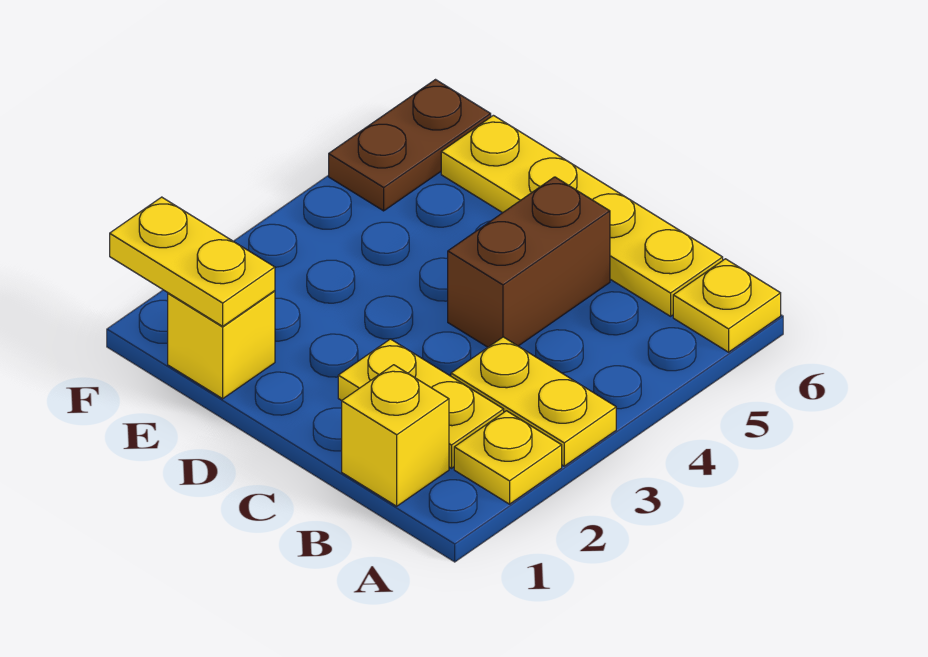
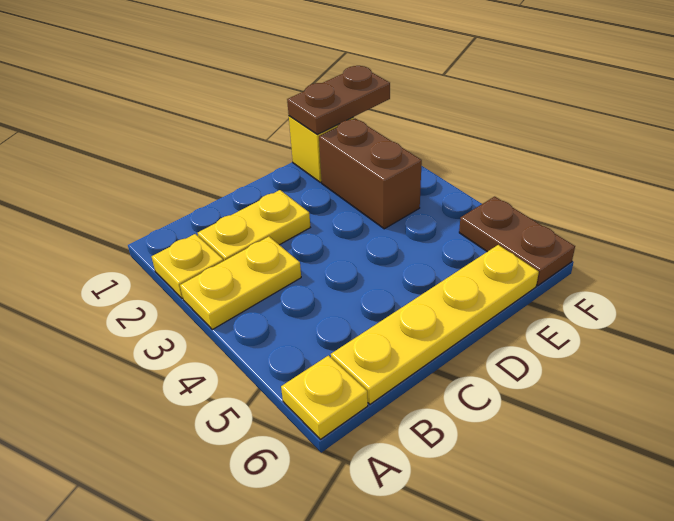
yellow 1x1 brick [342,365,449,506] -> none
brown 1x2 brick [448,177,610,347] -> brown 1x2 brick moved to [319,118,422,229]
yellow 1x2 plate [110,197,275,326] -> brown 1x2 plate [287,66,390,134]

